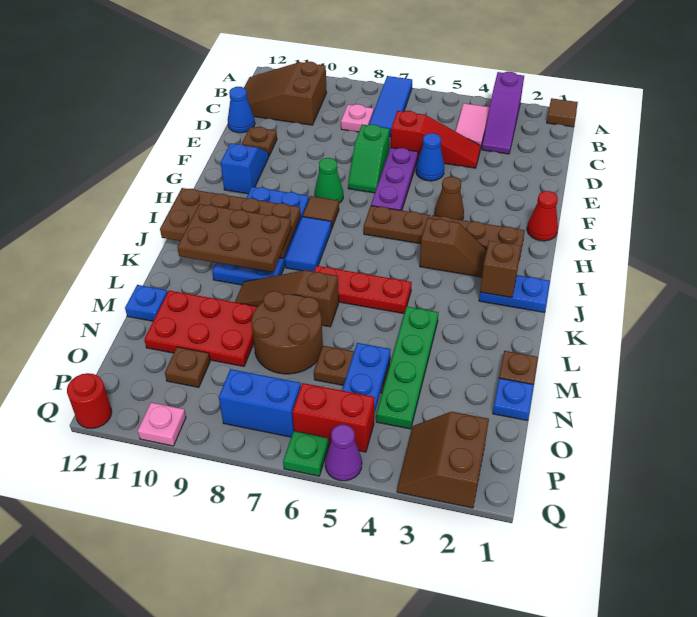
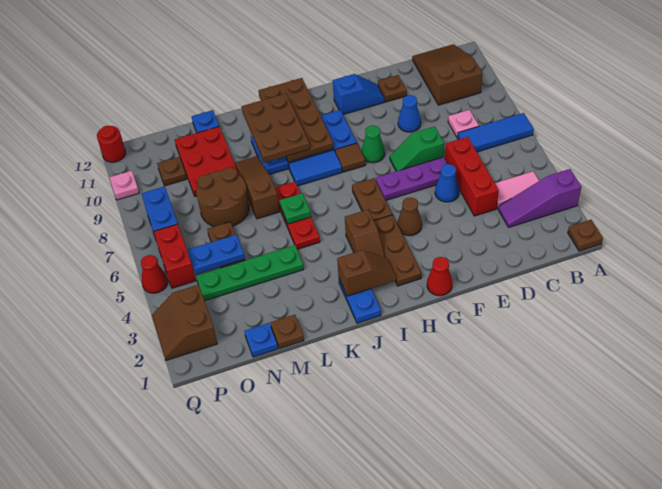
brown 1x1 tile [547,98,578,127] -> brown 1x1 plate [568,220,603,251]
red 1x3 slope [391,111,481,168] -> red 1x3 brick [445,137,499,216]
blue 1x1 cone [228,87,255,133] -> blue 1x1 cone moved to [398,95,421,132]
brown 2x2 slope [397,412,489,508] -> brown 2x2 slope turned to [152,285,217,360]
purple 1x1 cone [325,425,362,481] -> red 1x1 cone [141,255,168,293]
green 1x1 plate [283,431,329,476] -> green 1x1 plate moved to [280,193,311,224]

